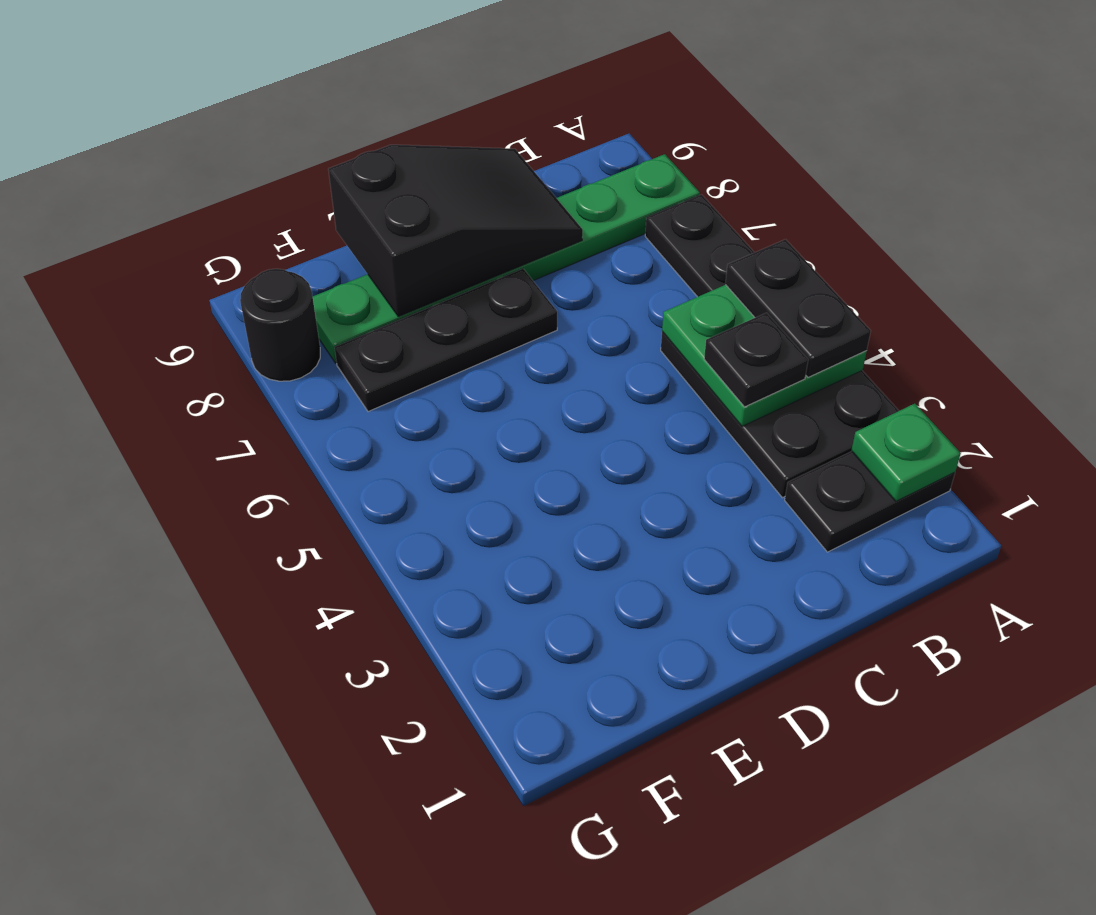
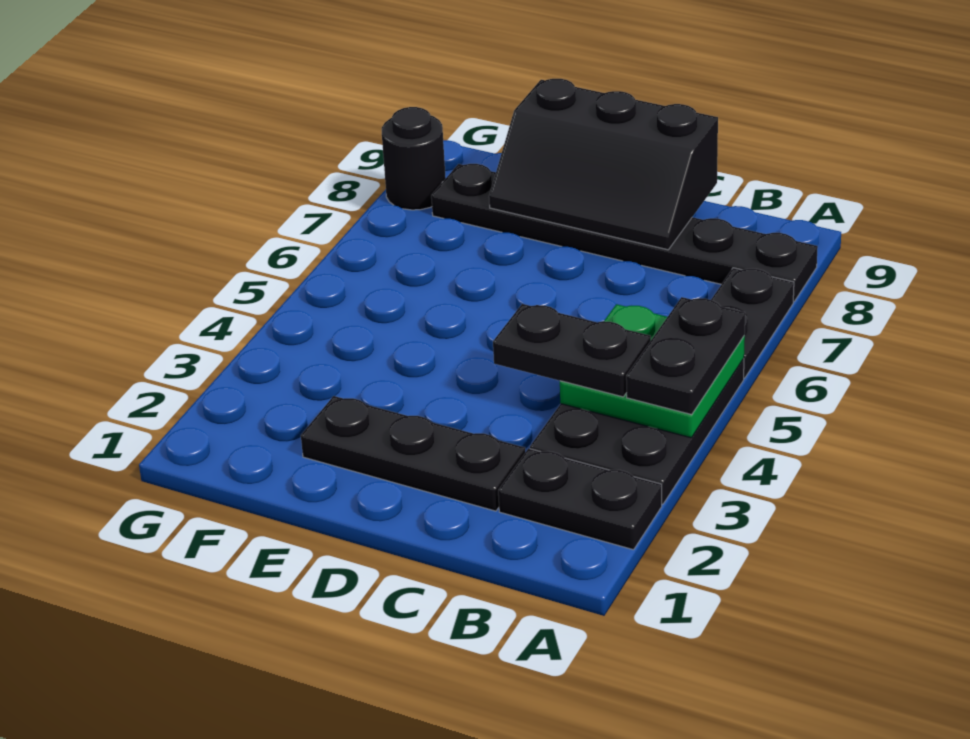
green 1x1 plate [851,404,961,501] -> none
green 1x6 plate [313,154,700,363] -> black 1x6 plate [431,164,818,302]
black 1x1 plate [704,313,808,407] -> black 1x2 plate [493,304,651,397]
black 2x3 slope [328,145,583,317] -> black 2x3 slope turned to [489,79,718,250]
black 1x3 plate [335,269,557,412] -> black 1x3 plate moved to [301,396,525,511]

